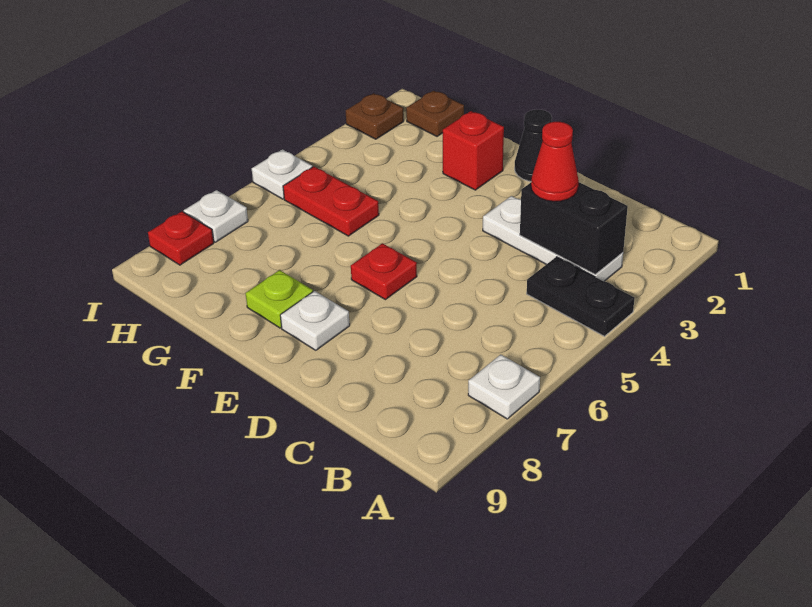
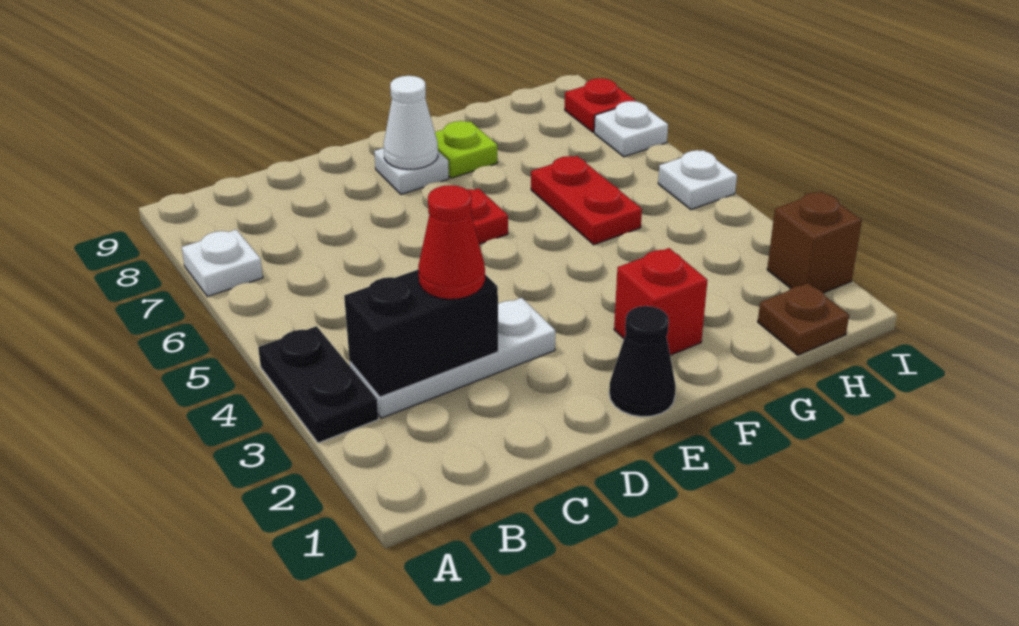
black 1x2 plate [527,257,635,336] -> black 1x2 plate turned to [258,326,378,443]
none -> white 1x1 cone [384,76,438,169]
red 1x2 plate [283,167,379,236] -> red 1x2 plate turned to [531,156,642,245]
brown 1x1 plate [346,93,404,139] -> brown 1x1 brick [767,192,862,293]

